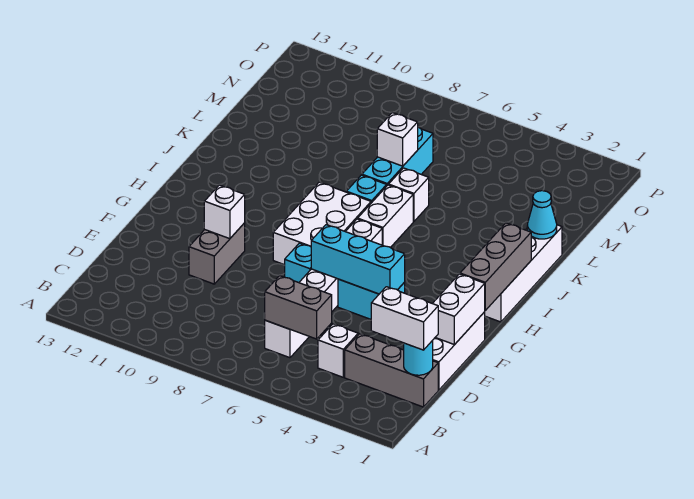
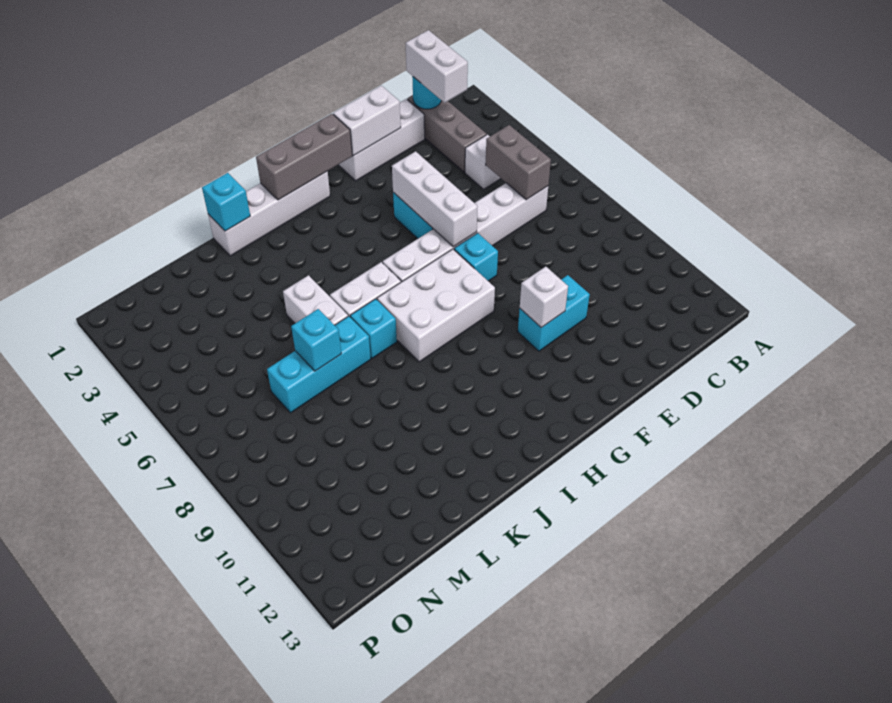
grey 1x2 brick [189,223,245,284] -> cyan 1x2 brick [518,275,590,351]
cyan 1x3 brick [311,225,405,294] -> white 1x3 brick [391,151,478,247]
cyan 1x1 cone [527,191,557,239] -> cyan 1x1 brick [202,173,250,231]
white 1x1 brick [389,168,429,222] -> white 1x2 brick [283,275,348,325]
white 1x1 brick [377,113,418,166] -> cyan 1x1 brick [291,309,341,371]

